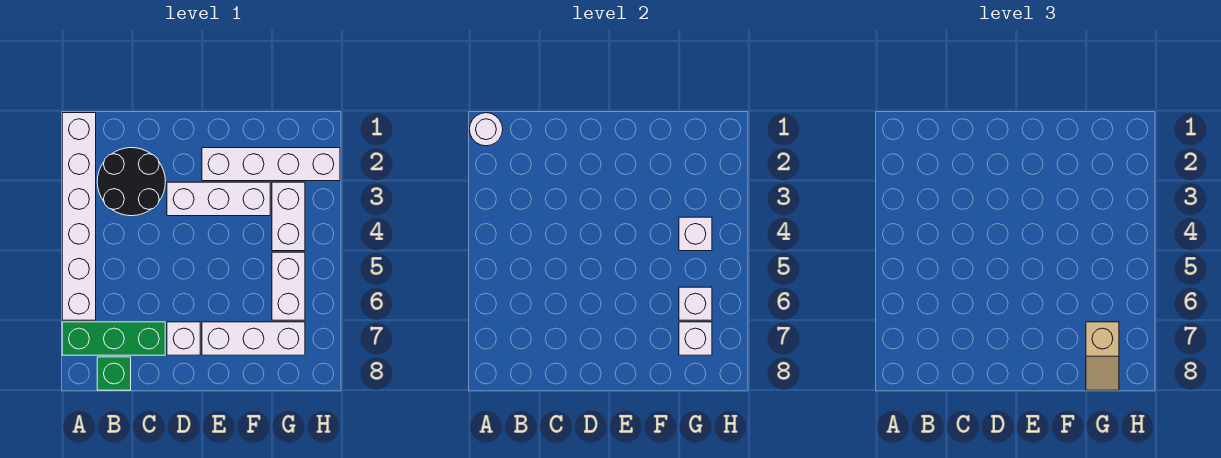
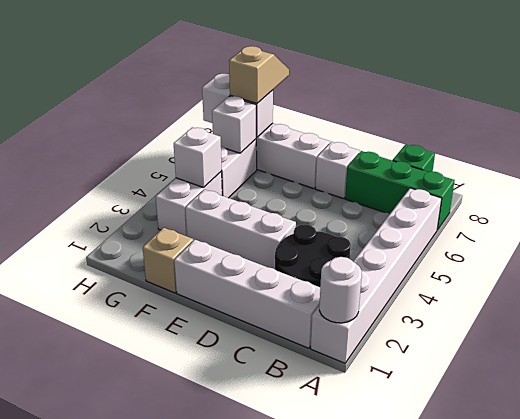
white 1x4 brick [202,148,340,181] -> white 1x4 brick moved to [174,240,320,348]
none -> tan 1x1 brick [143,228,193,293]
white 1x1 brick [679,322,712,355] -> white 1x2 brick [202,74,273,137]

